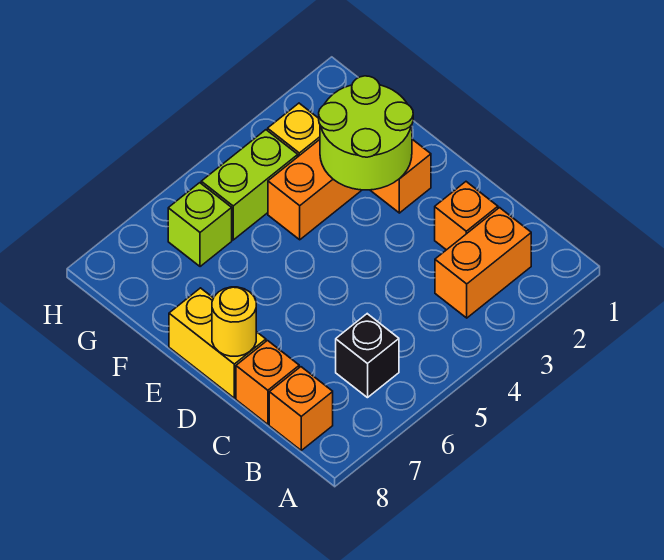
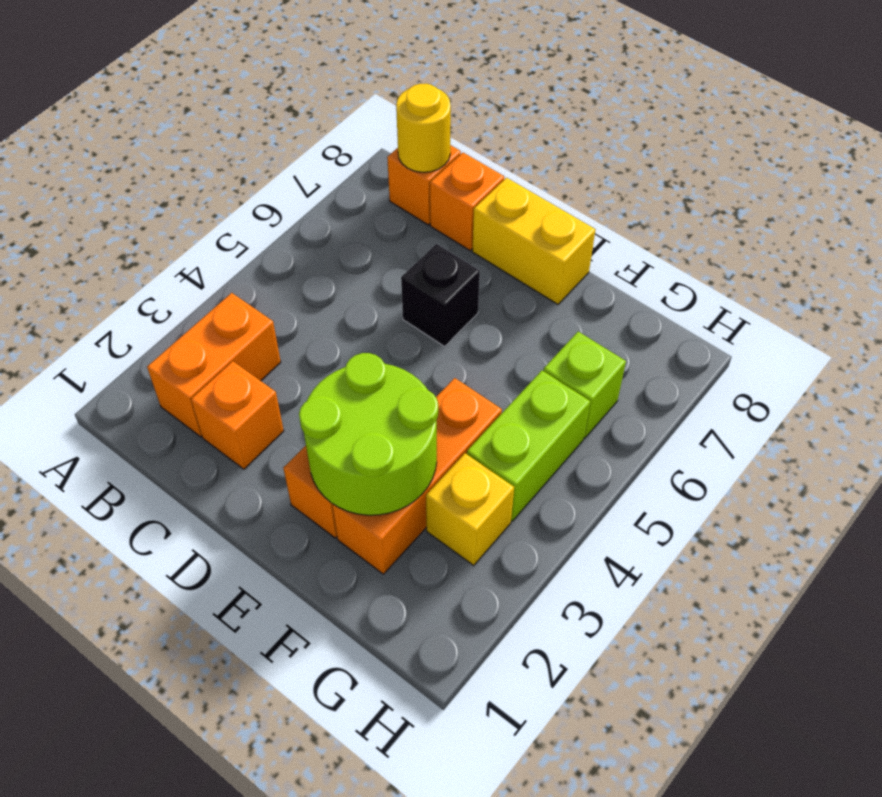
black 1x1 brick [336,314,399,398] -> black 1x1 brick moved to [401,244,480,346]
yellow 1x1 round brick [212,287,256,356] -> yellow 1x1 round brick moved to [396,83,451,172]

